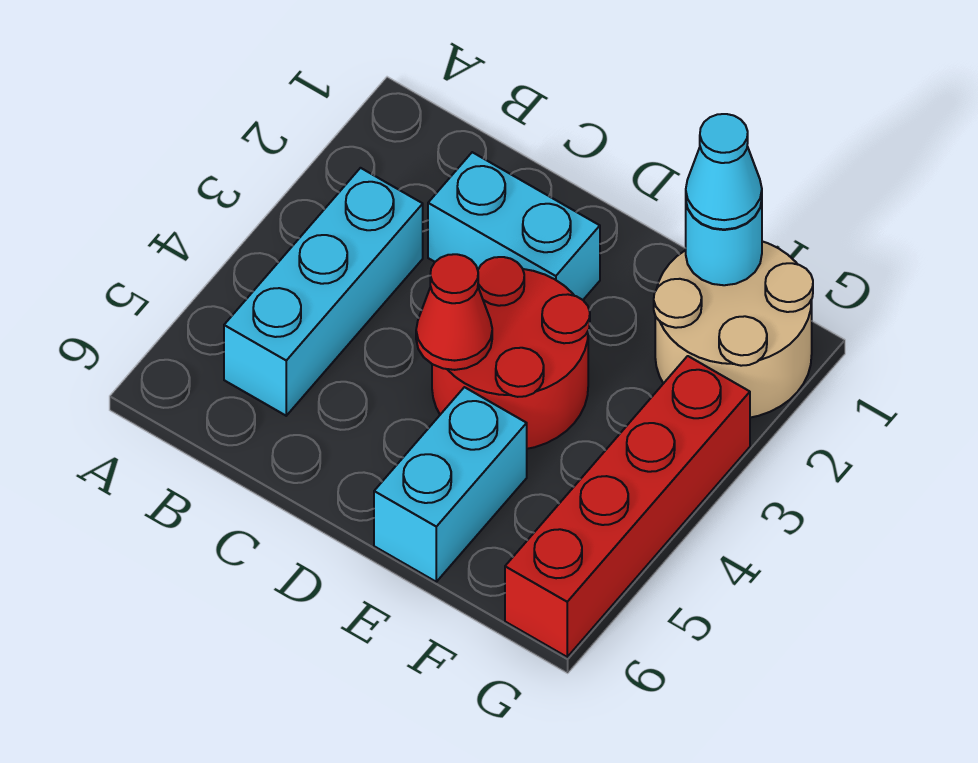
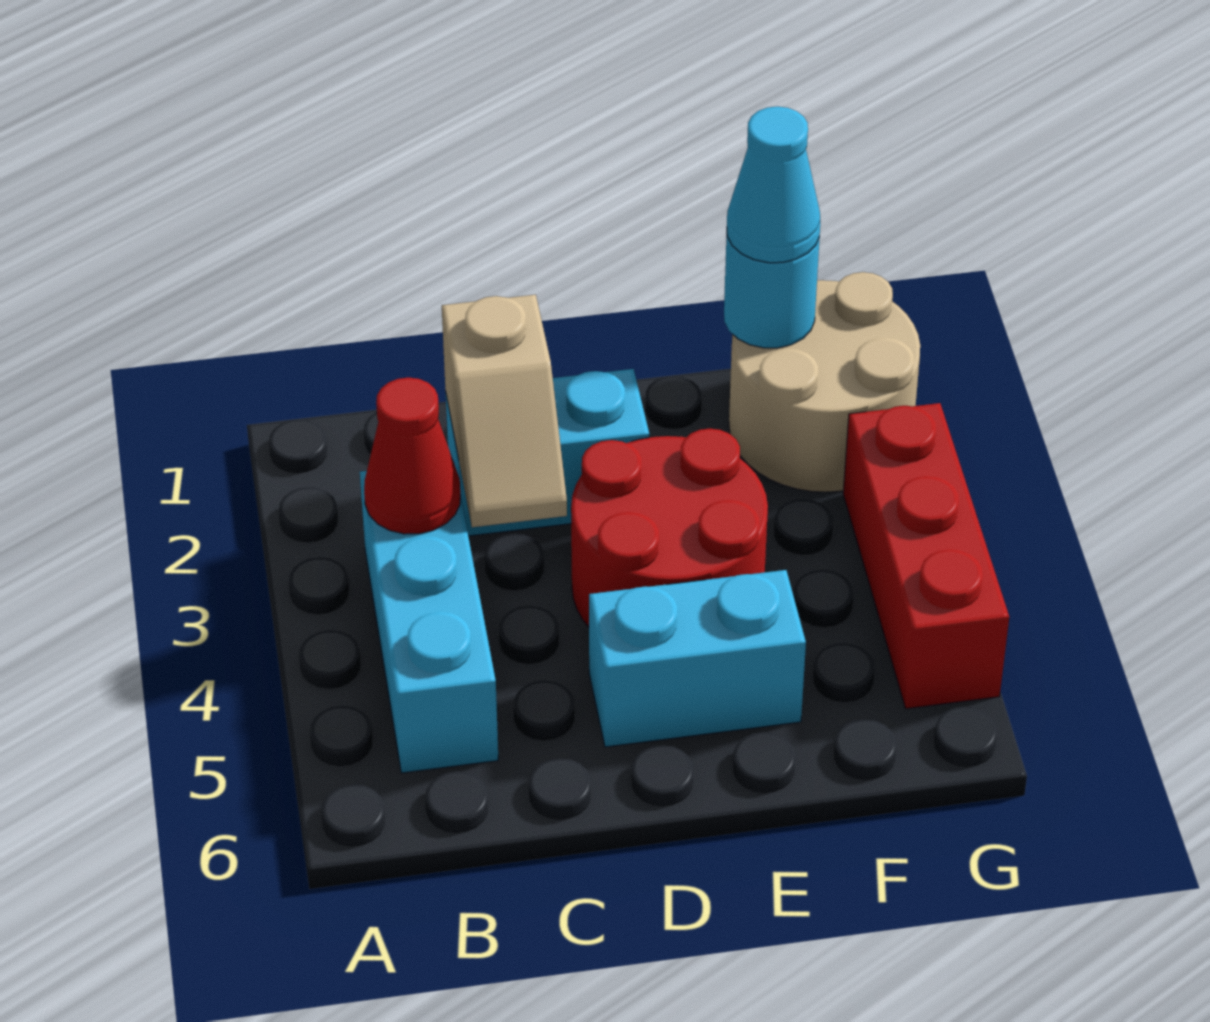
none -> tan 1x2 slope [442,295,567,527]
red 1x1 cone [416,254,492,370] -> red 1x1 cone moved to [364,377,460,534]
cyan 1x2 brick [374,387,527,582] -> cyan 1x2 brick turned to [589,570,806,747]
red 1x4 brick [505,356,750,657] -> red 1x3 brick [843,403,1009,709]

